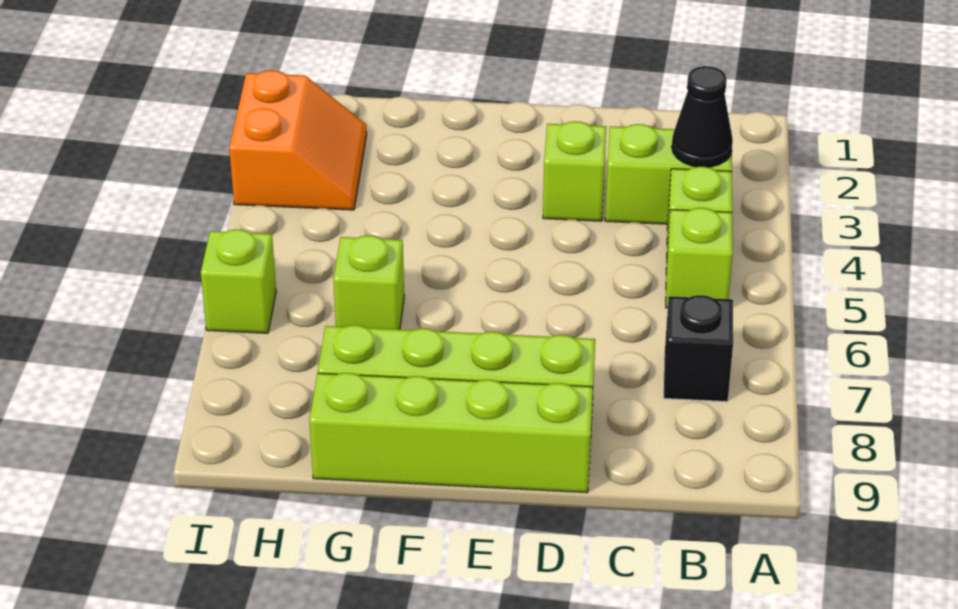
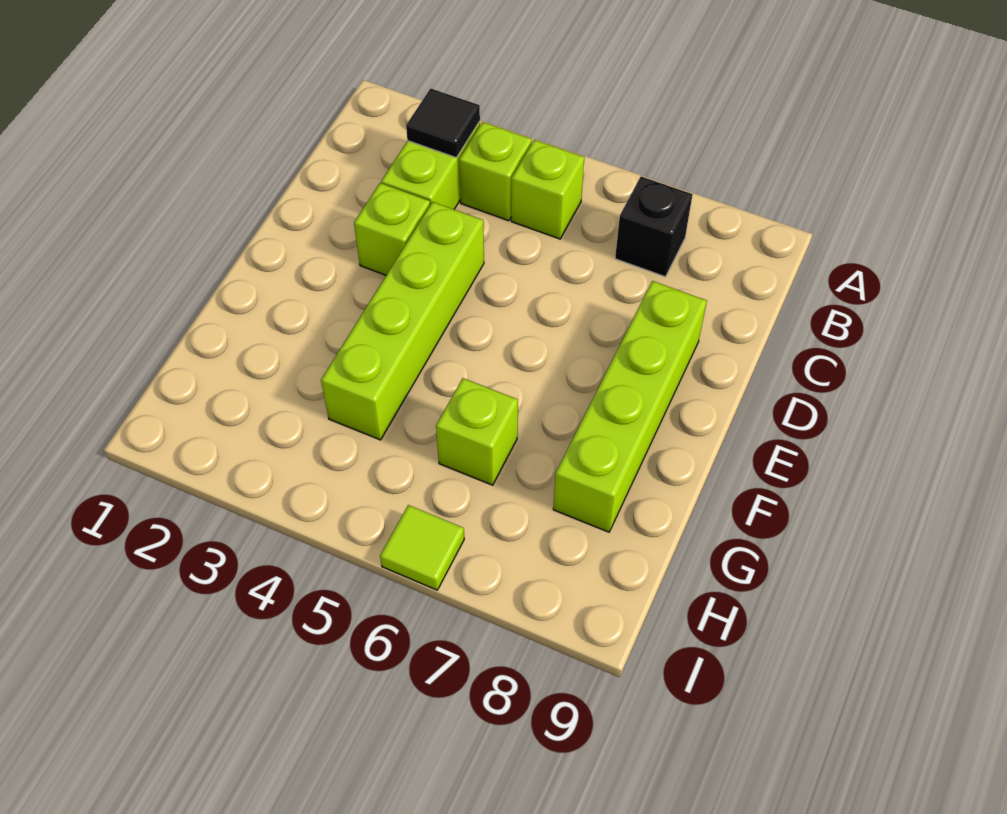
black 1x1 cone [672,66,733,167] -> black 1x1 tile [406,88,480,158]
lime 1x4 brick [309,373,593,493] -> lime 1x4 brick moved to [321,202,484,440]
orange 2x2 slope [229,70,367,210] -> none
lime 1x1 brick [201,229,276,333] -> lime 1x1 tile [380,505,464,590]

